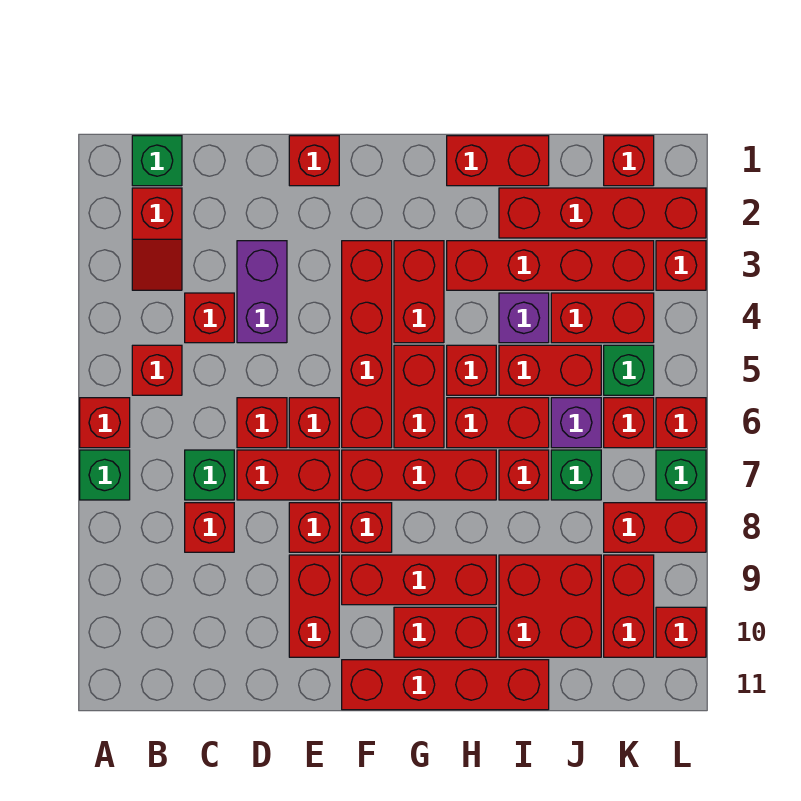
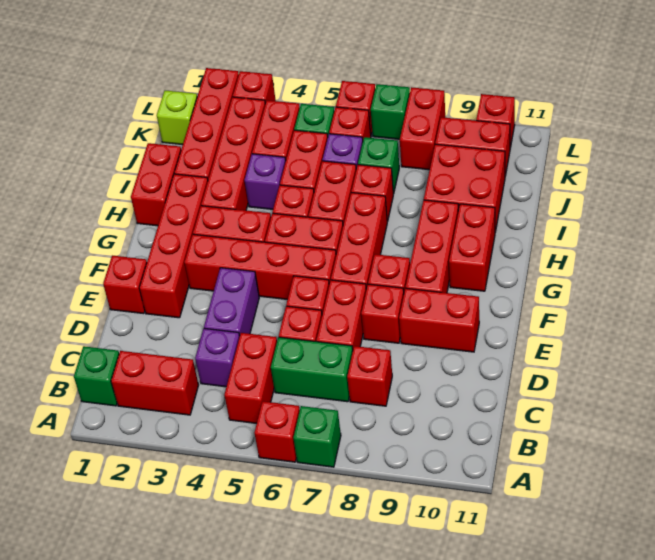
red 1x2 slope [132,188,182,290] -> red 1x2 brick [111,351,198,415]
red 1x1 brick [132,345,182,395] -> red 1x2 brick [224,333,277,424]
red 1x1 brick [185,293,234,343] -> purple 1x1 brick [195,328,240,387]
green 1x1 brick [185,450,234,500] -> green 1x2 brick [271,337,353,402]
purple 1x2 brick [237,241,287,343] -> purple 1x2 brick turned to [204,268,259,336]
red 1x4 brick [342,660,549,710] -> red 1x4 brick moved to [139,174,208,318]
red 1x1 brick [604,136,654,186] -> lime 1x1 brick [157,91,197,145]

